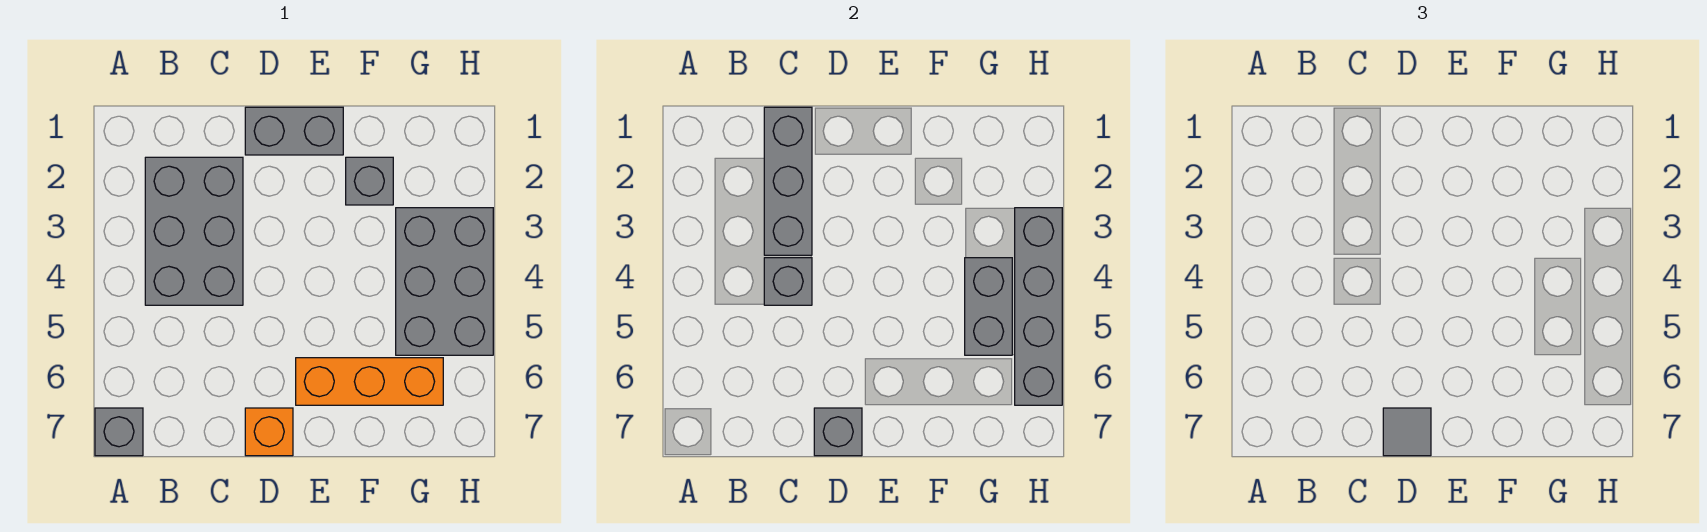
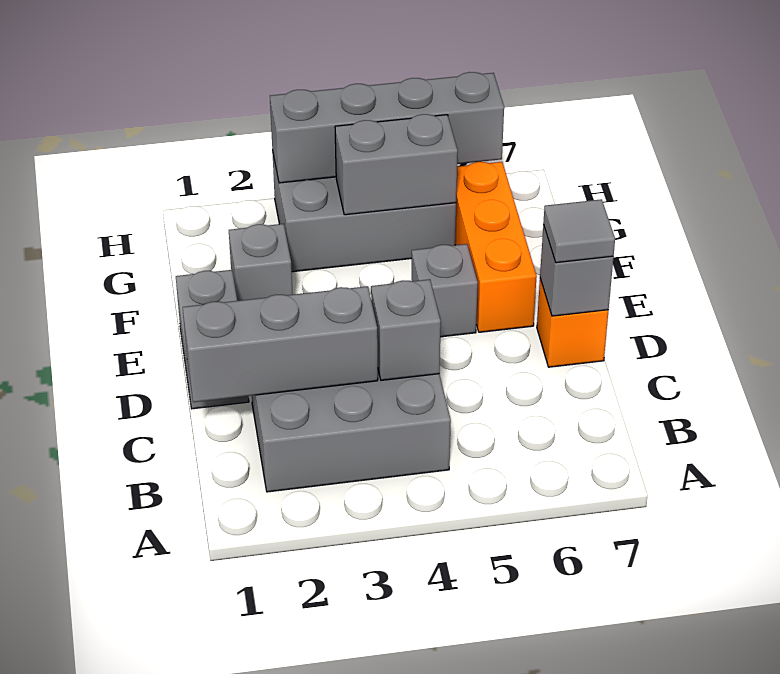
grey 1x1 brick [95,408,143,456] -> grey 1x1 brick moved to [412,244,478,337]

